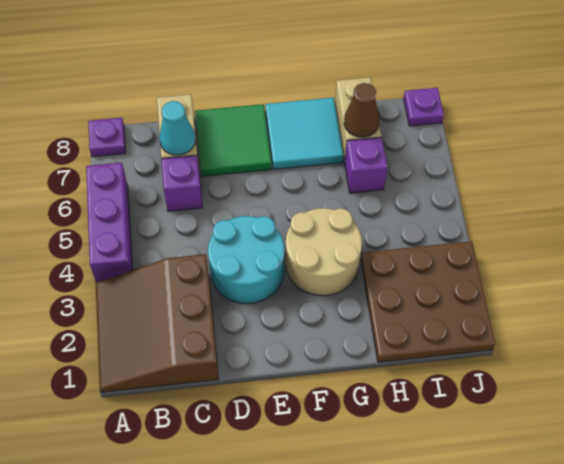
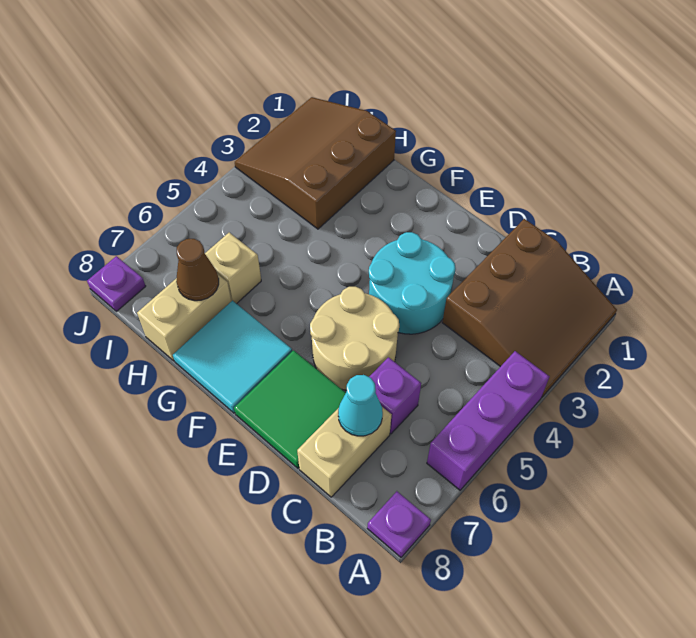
tan 2x2 round brick [286,208,362,296] -> tan 2x2 round brick moved to [310,287,399,390]
brown 3x3 plate [361,241,495,362] -> brown 3x3 slope [235,97,396,229]
purple 1x1 brick [345,137,387,193] -> tan 1x1 brick [205,233,261,304]

